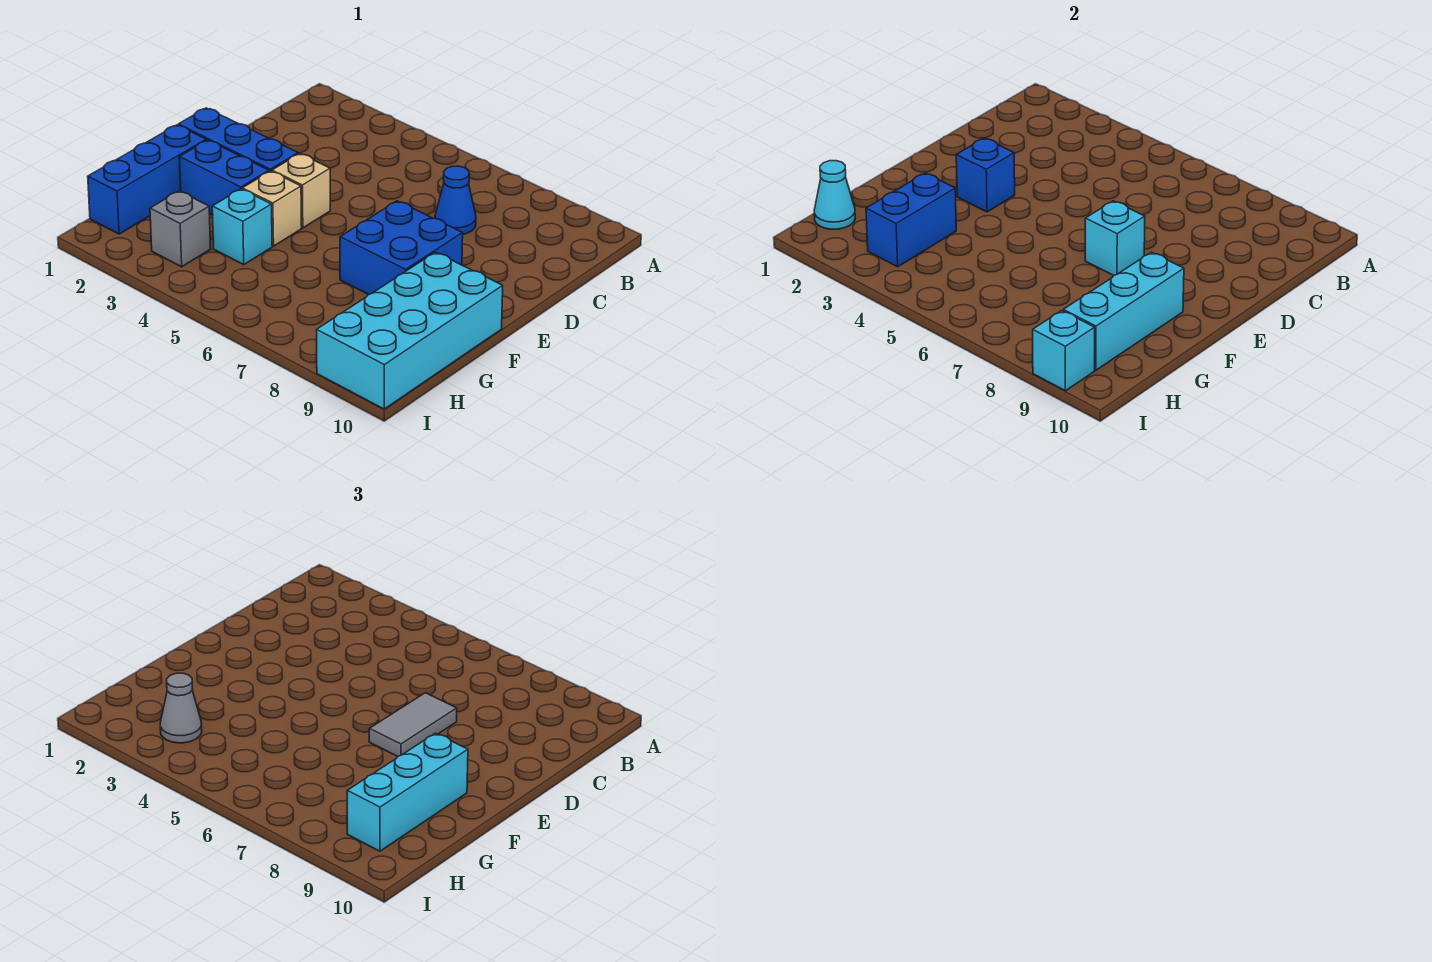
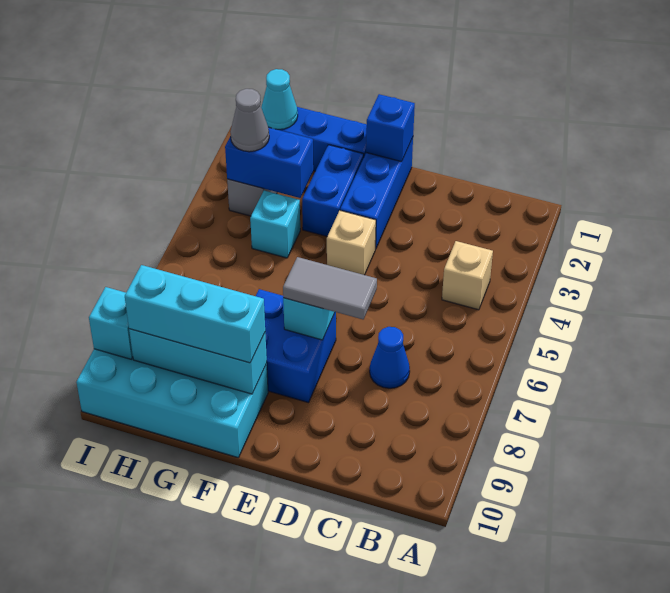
blue 1x1 brick [956,138,1015,212] -> blue 1x1 brick moved to [366,94,415,162]
tan 1x1 brick [242,171,302,246] -> tan 1x1 brick moved to [442,241,493,310]

